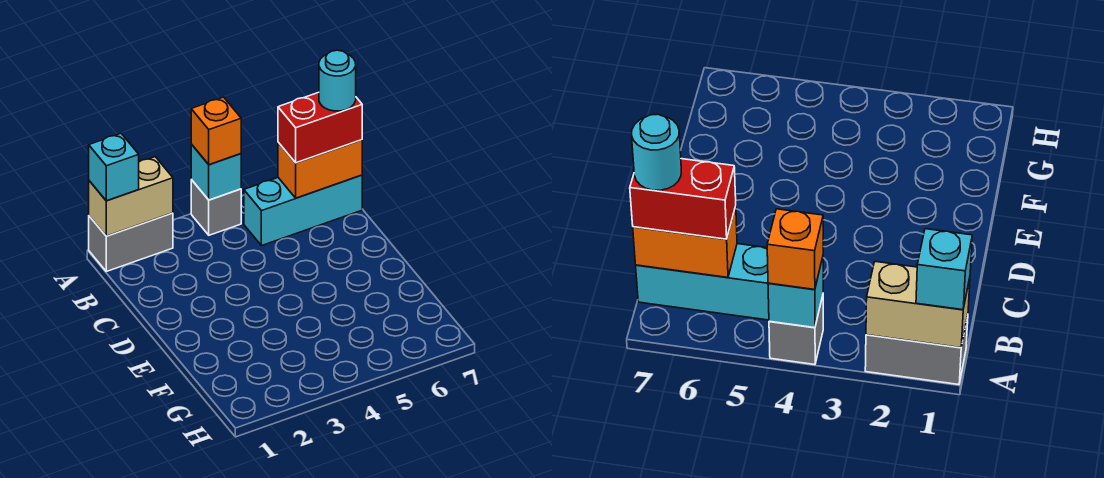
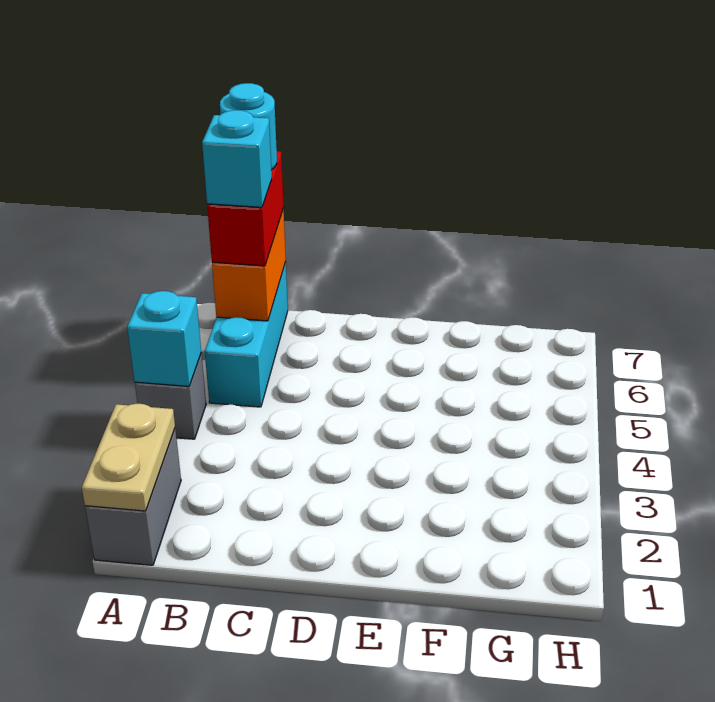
tan 1x2 brick [89,157,173,236] -> tan 1x2 plate [82,404,175,511]
cyan 1x1 brick [89,133,139,201] -> cyan 1x1 brick moved to [202,110,272,207]
orange 1x1 brick [191,97,241,165] -> none

